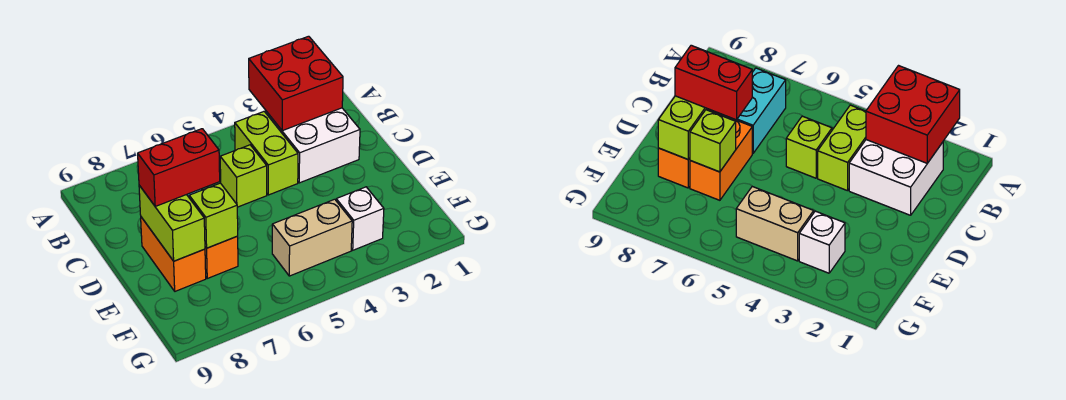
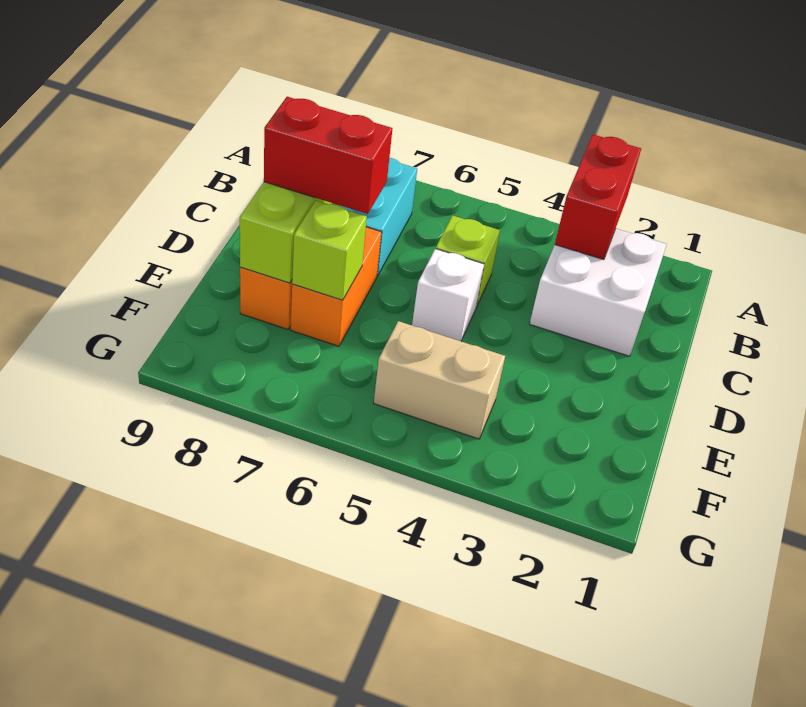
red 2x2 brick [249,36,343,131] -> red 1x2 brick [555,134,641,260]
lime 1x2 brick [235,112,298,195] -> none
white 1x1 brick [336,187,384,250] -> white 1x1 brick moved to [412,249,484,341]

